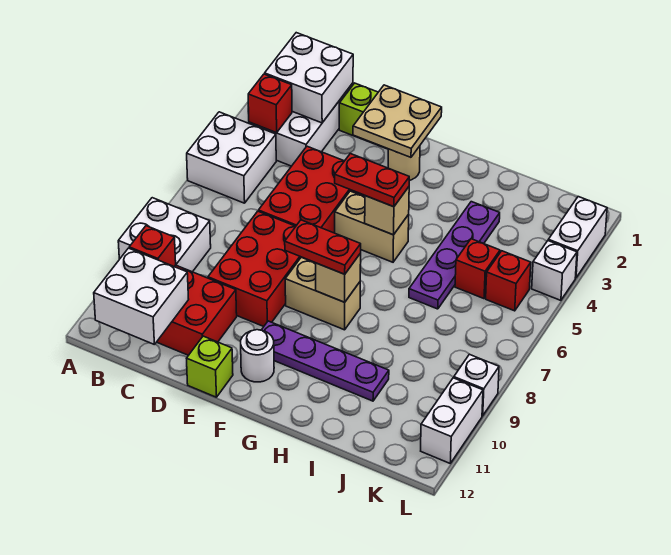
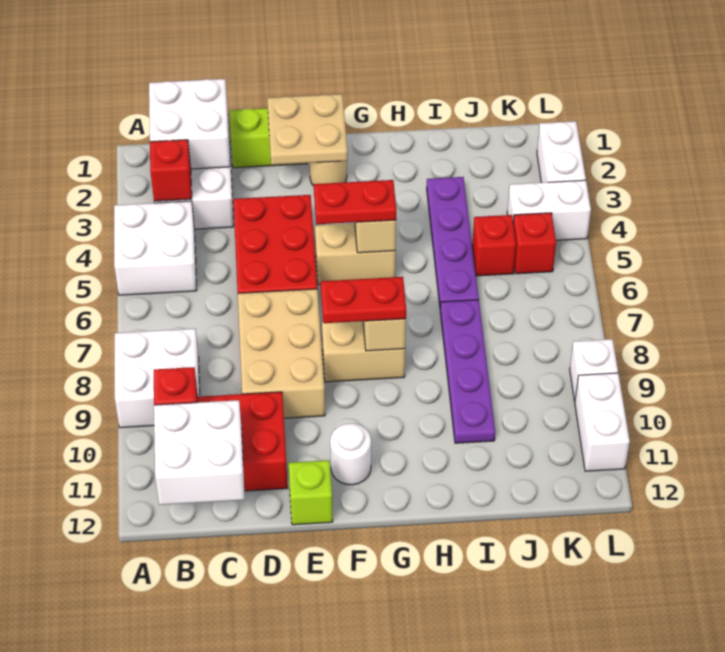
red 2x3 brick [208,211,315,326] -> tan 2x3 brick [238,289,325,418]
purple 1x4 plate [262,321,389,401] -> purple 1x4 plate turned to [440,300,495,443]
white 1x1 brick [532,241,577,300] -> white 1x2 brick [507,180,591,240]

